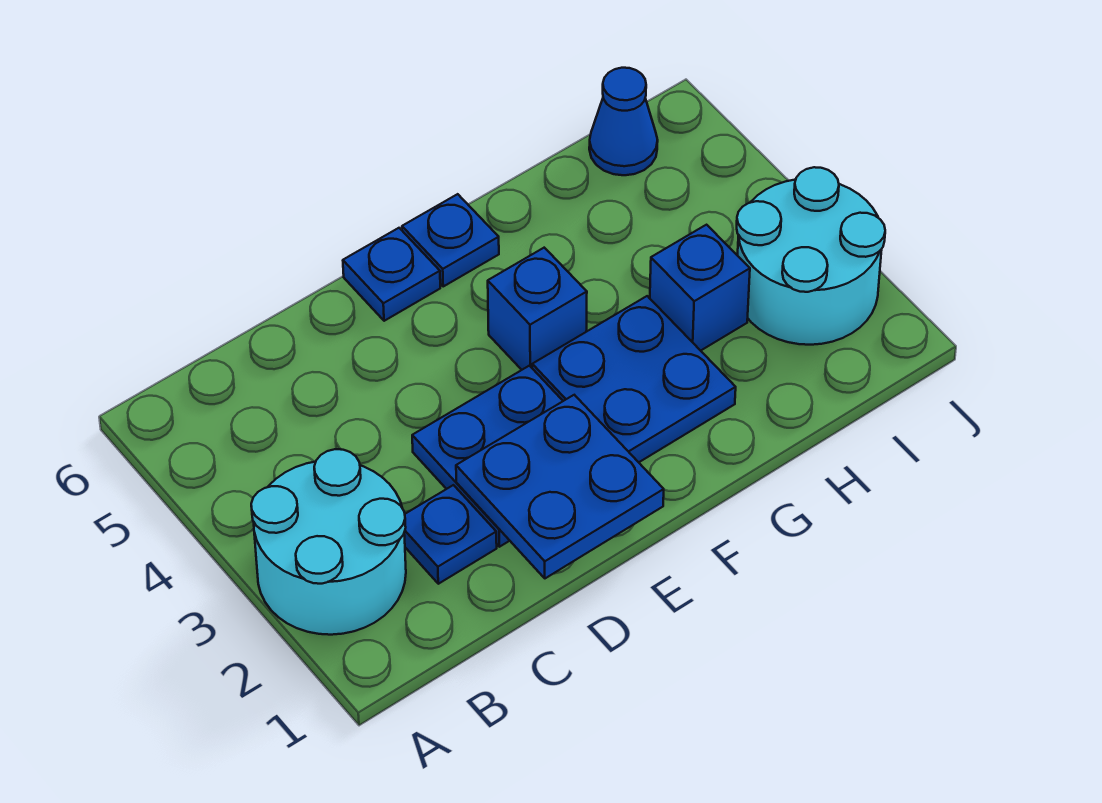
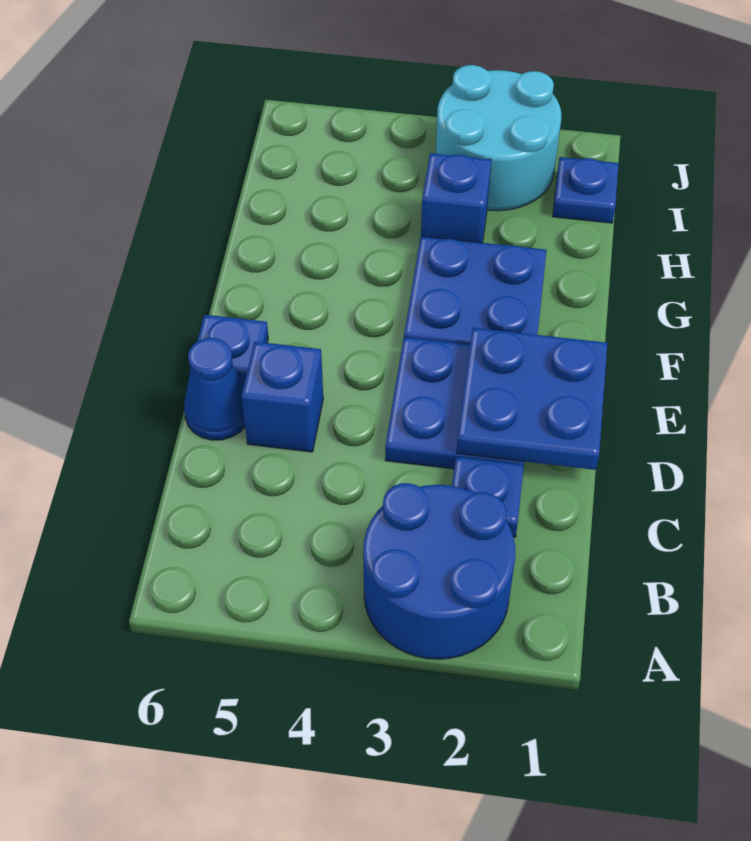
cyan 2x2 round brick [251,449,406,635] -> blue 2x2 round brick [363,483,515,659]
blue 1x1 brick [488,248,587,370] -> blue 1x1 brick moved to [242,342,323,452]
blue 1x1 plate [402,194,499,286] -> blue 1x1 plate moved to [553,157,619,223]
blue 1x1 cone [589,68,658,175] -> blue 1x1 cone moved to [184,338,245,440]

